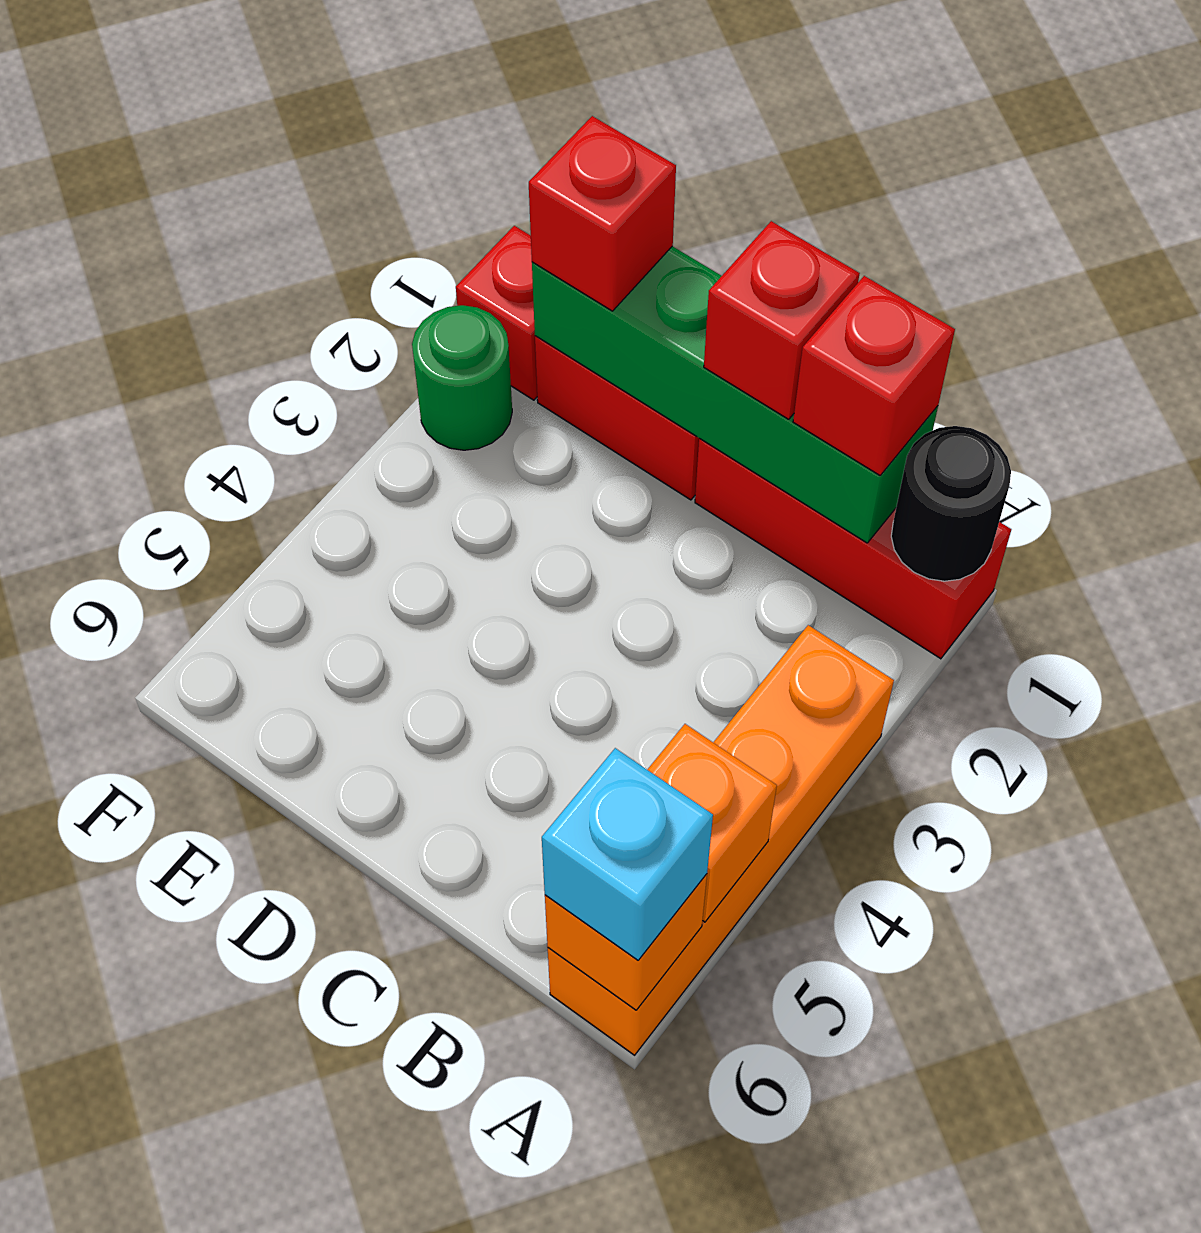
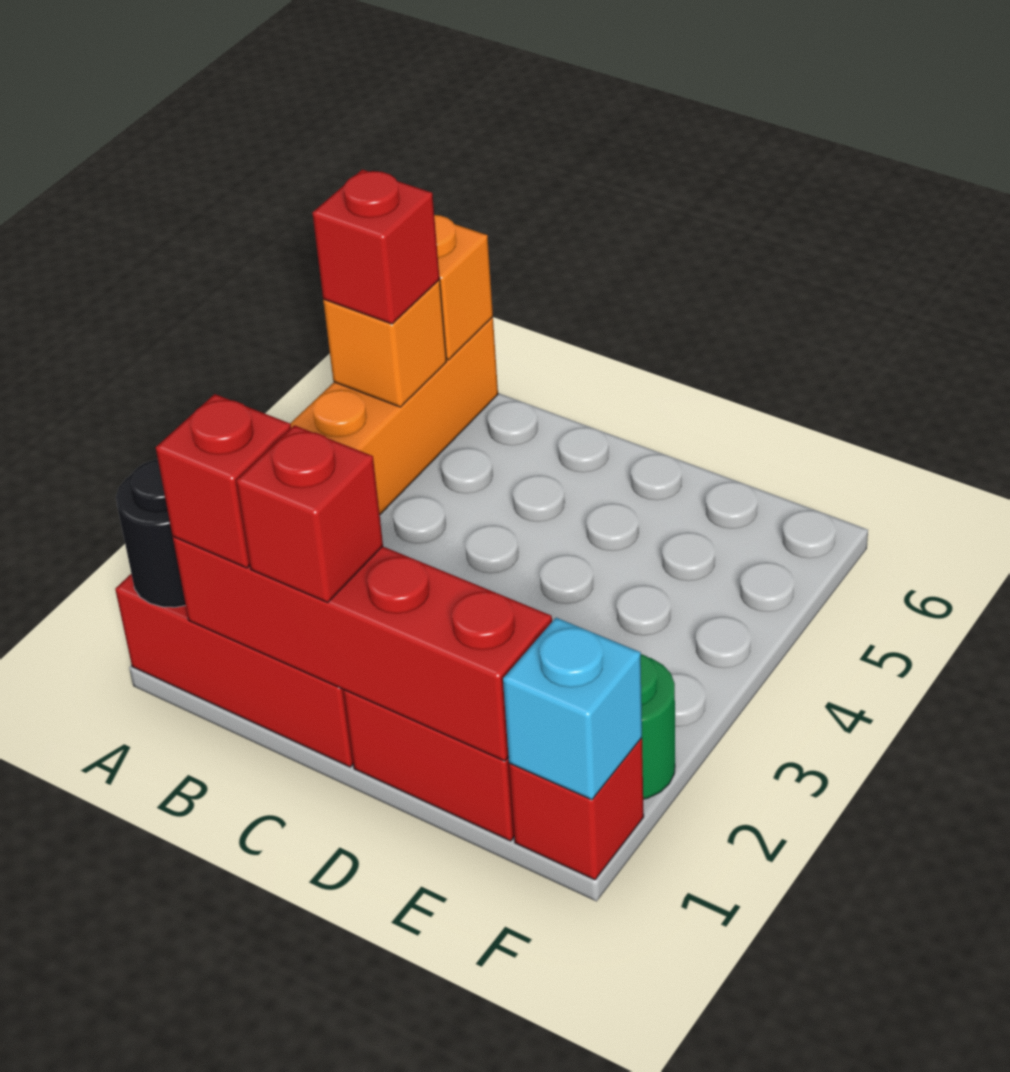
cyan 1x1 brick [542,748,713,960] -> cyan 1x1 brick moved to [503,618,642,800]
green 1x4 brick [532,246,938,543] -> red 1x4 brick [173,537,552,761]
red 1x1 brick [529,116,676,311] -> red 1x1 brick moved to [312,169,440,324]

